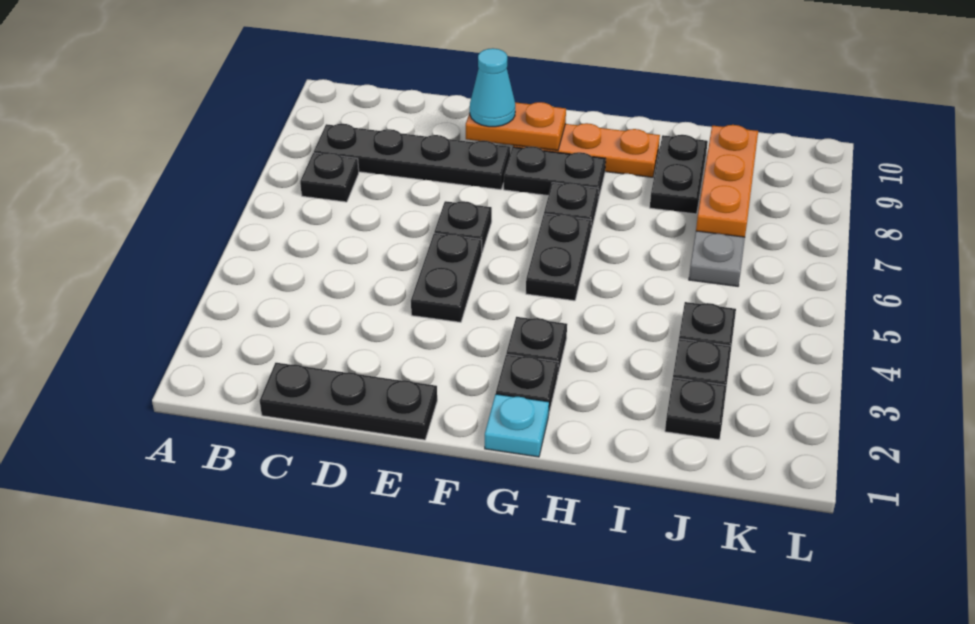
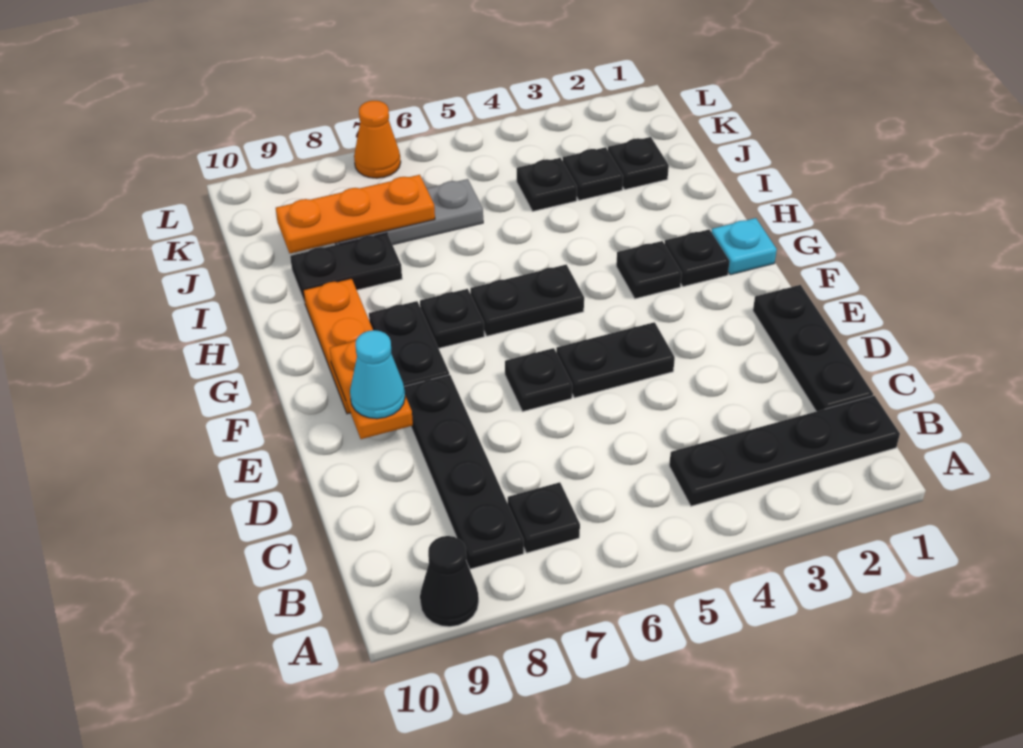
none -> black 1x1 cone [420,536,479,627]
none -> black 1x4 plate [669,396,900,506]
none -> orange 1x1 cone [354,101,401,178]

